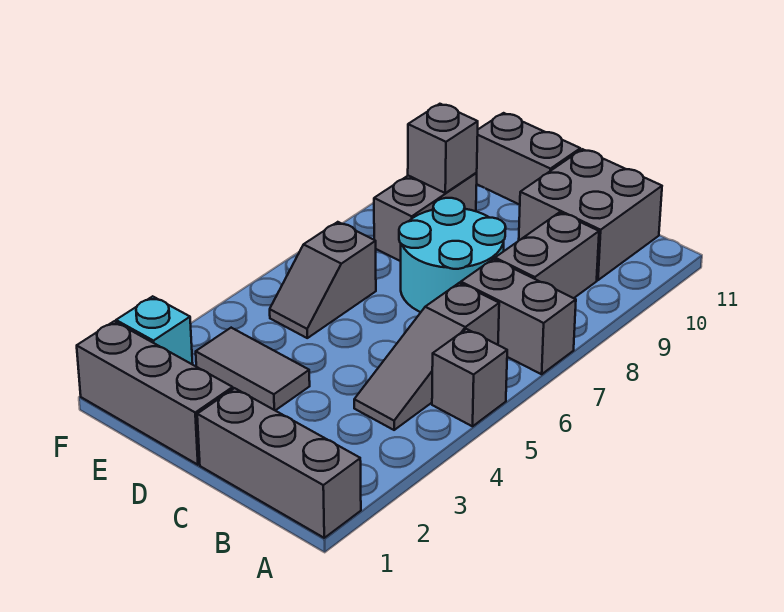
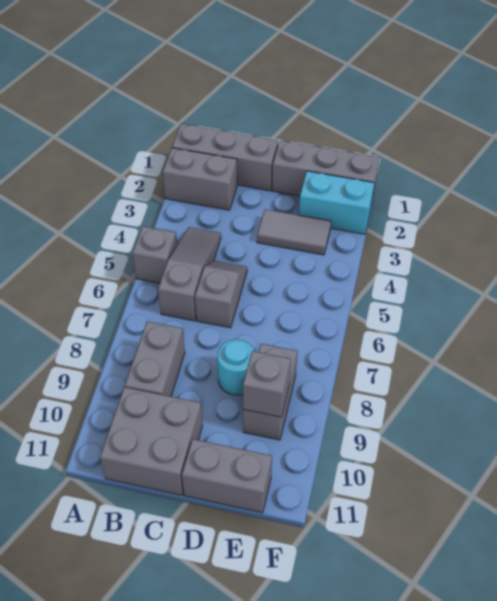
grey 1x2 brick [461,259,576,374] -> grey 1x2 brick moved to [163,148,237,210]
cyan 2x2 round brick [399,198,506,312] -> cyan 1x1 round brick [217,339,254,395]
grey 1x2 slope [270,222,376,338] -> grey 1x2 slope moved to [195,261,247,328]
cyan 1x1 brick [116,296,193,365] -> cyan 1x2 brick [299,171,374,234]

